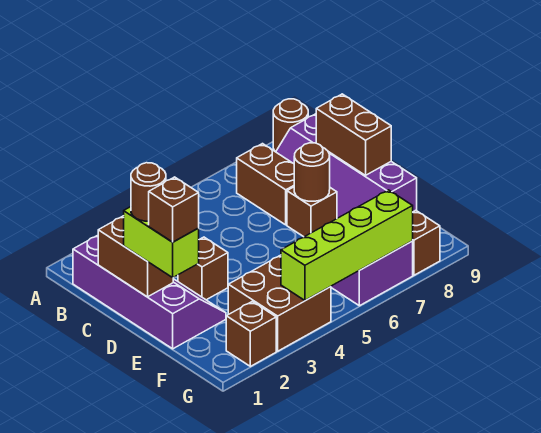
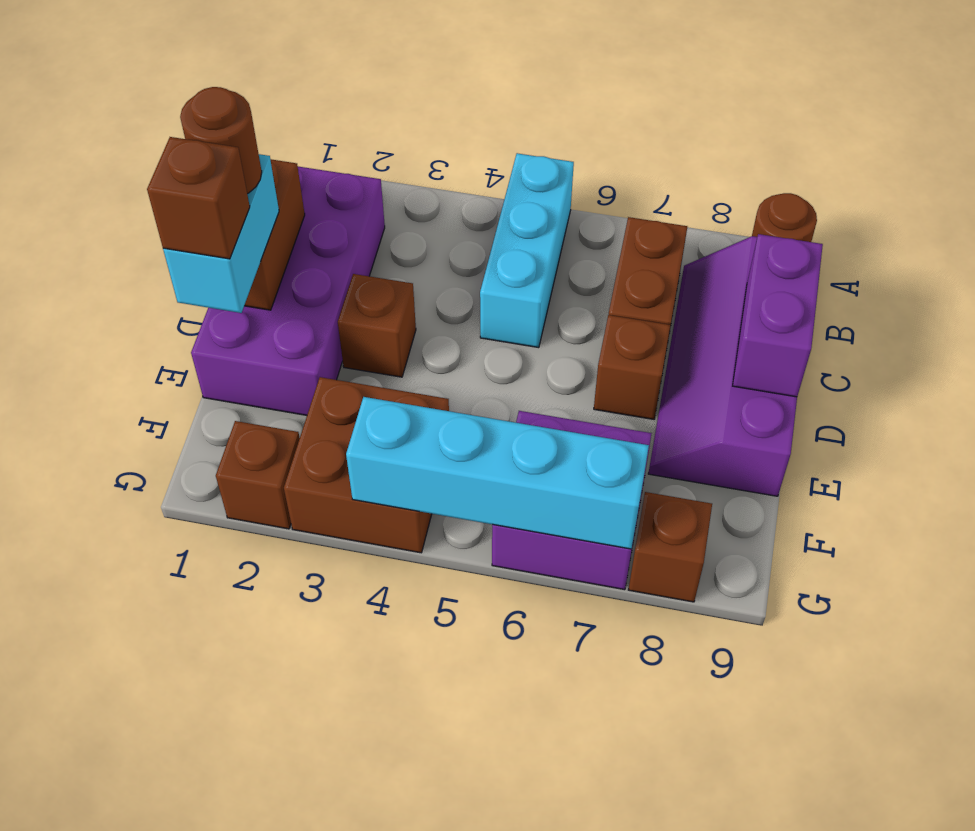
none -> cyan 1x3 brick [480,153,574,348]
purple 2x4 slope [73,235,226,349] -> purple 2x4 brick [191,167,385,415]
brown 1x2 brick [316,94,391,175] -> purple 1x2 brick [733,234,823,397]
lime 1x2 brick [124,207,199,277] -> cyan 1x2 brick [163,154,279,313]
brown 1x1 round brick [294,143,330,201] -> none
lime 1x4 brick [281,190,413,301] -> cyan 1x4 brick [346,397,649,549]

